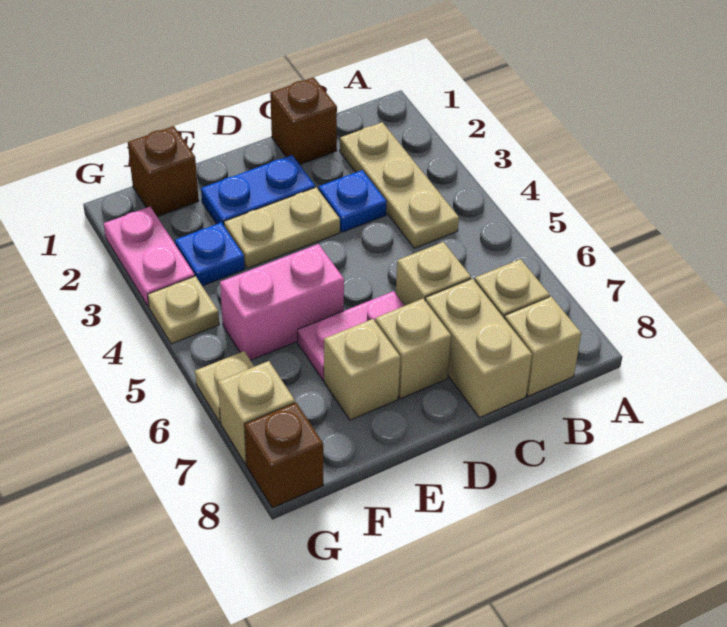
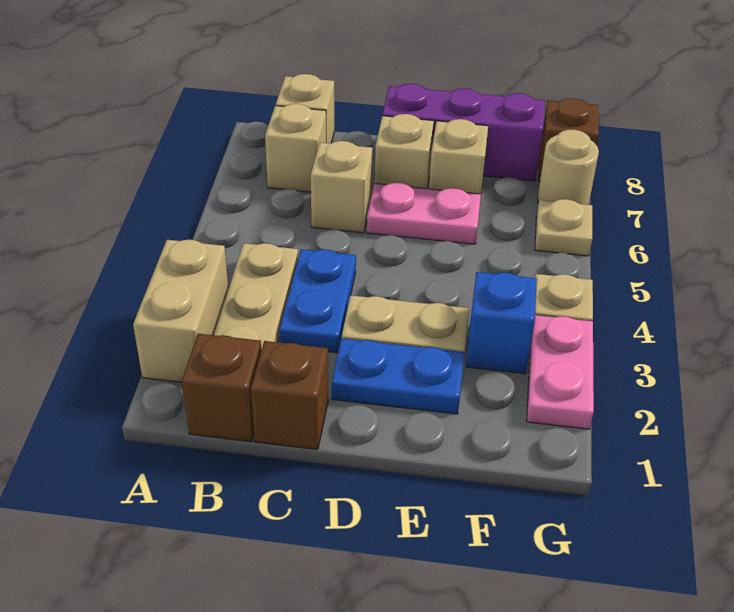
blue 1x1 plate [319,170,387,232] -> blue 1x2 plate [279,249,356,353]
tan 1x2 brick [425,279,532,418] -> tan 1x2 brick moved to [133,240,228,382]
none -> purple 1x3 brick [382,84,545,181]
pink 1x2 brick [220,244,344,360] -> none
brown 1x1 brick [128,126,199,217] -> brown 1x1 brick moved to [182,334,261,441]
blue 1x1 plate [175,223,245,286] -> blue 1x1 brick [466,272,537,374]
tan 1x1 brick [218,361,295,464] -> tan 1x1 round brick [537,129,599,205]

